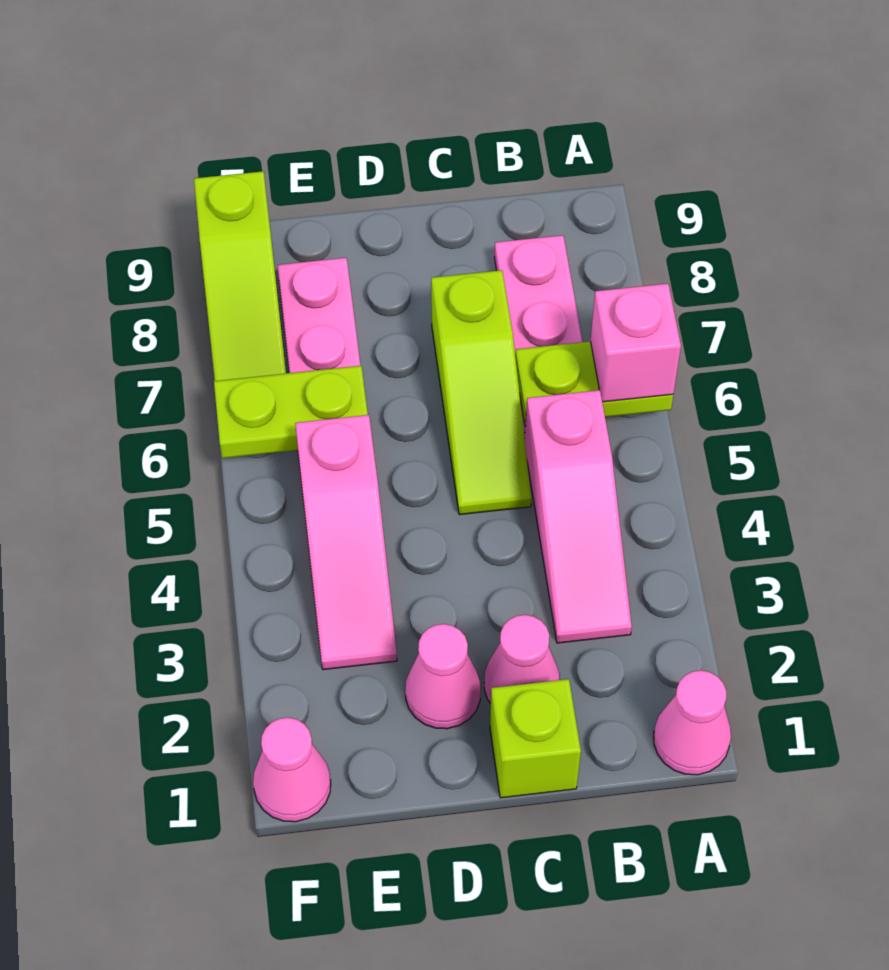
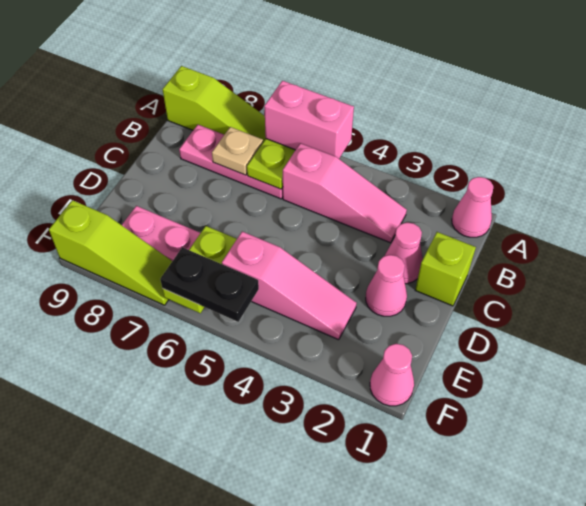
pink 1x1 brick [591,284,681,402] -> pink 1x2 brick [264,81,354,158]
none -> tan 1x1 plate [212,127,263,175]
lime 1x3 slope [431,270,531,515] -> lime 1x3 slope moved to [162,66,266,142]
none -> black 1x2 plate [160,247,259,322]

